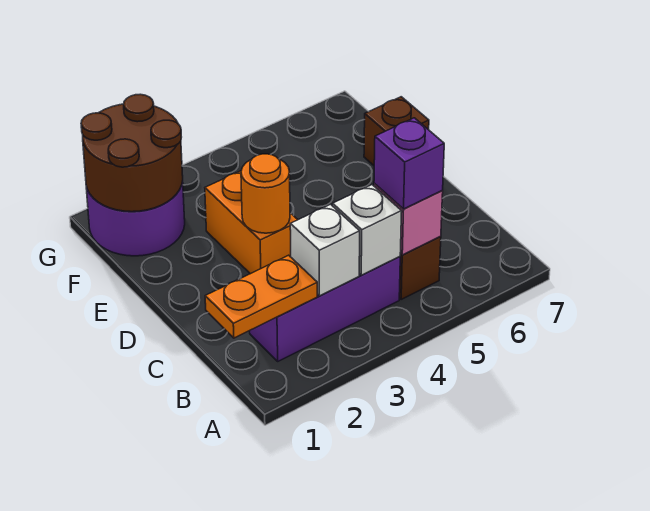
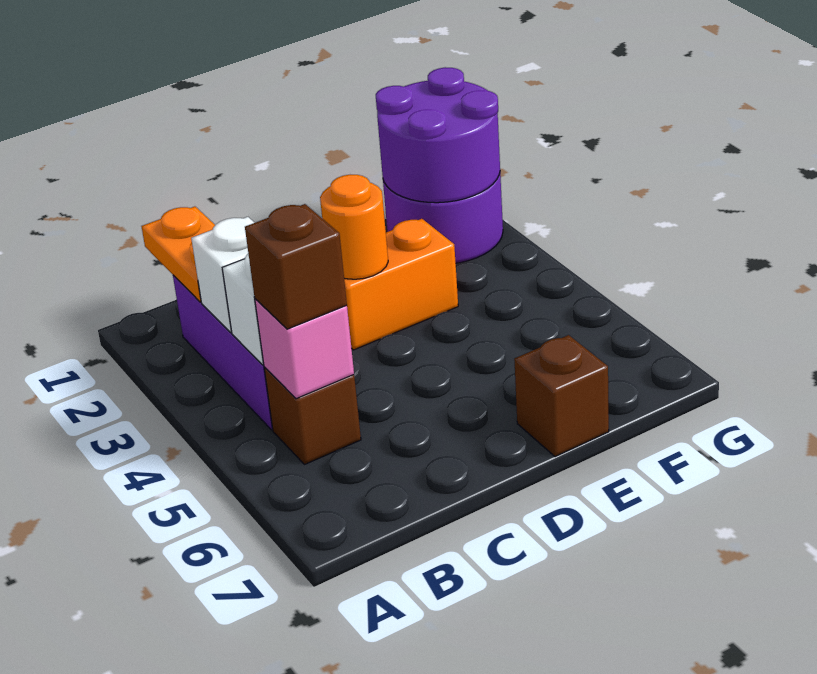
purple 1x1 brick [374,118,444,209] -> brown 1x1 brick [245,204,347,329]
brown 2x2 round brick [81,94,183,212] -> purple 2x2 round brick [376,67,500,203]

